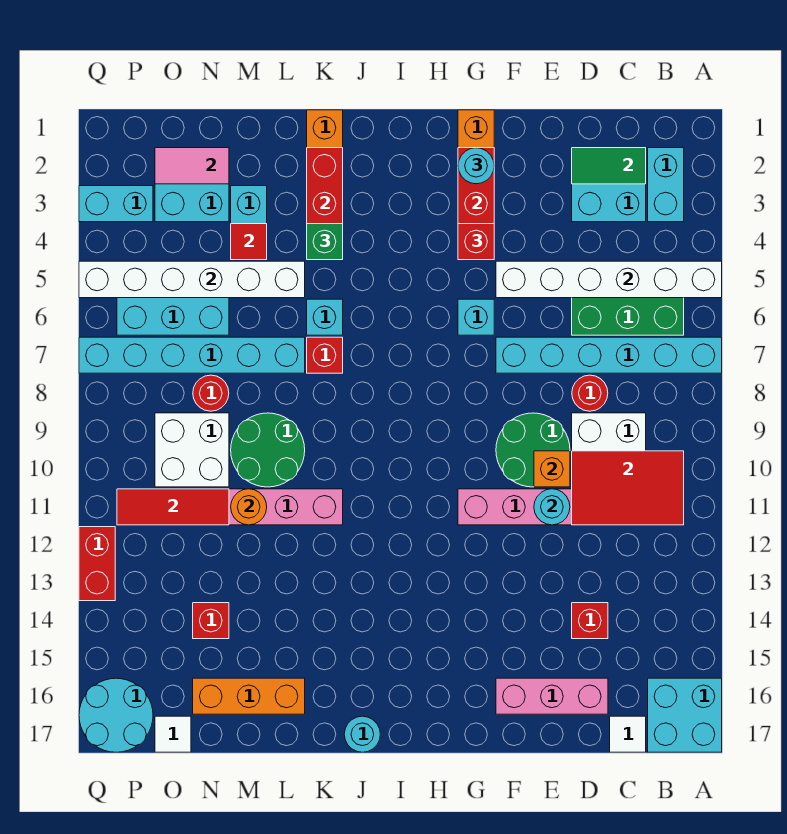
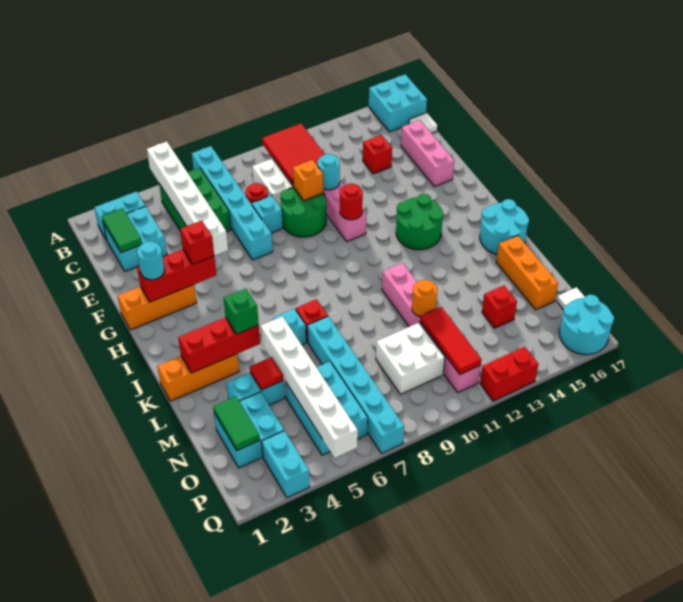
cyan 1x1 brick [458,299,494,335] -> cyan 1x1 brick moved to [252,196,283,233]
cyan 1x1 round brick [344,716,380,752] -> cyan 2x2 round brick [480,199,529,254]
green 2x2 round brick [231,413,305,487] -> green 2x2 round brick moved to [396,194,443,250]
pink 1x2 tile [155,148,229,184] -> green 1x2 tile [213,396,260,451]
red 1x1 round brick [193,375,229,411] -> red 1x1 round brick moved to [340,183,363,220]

